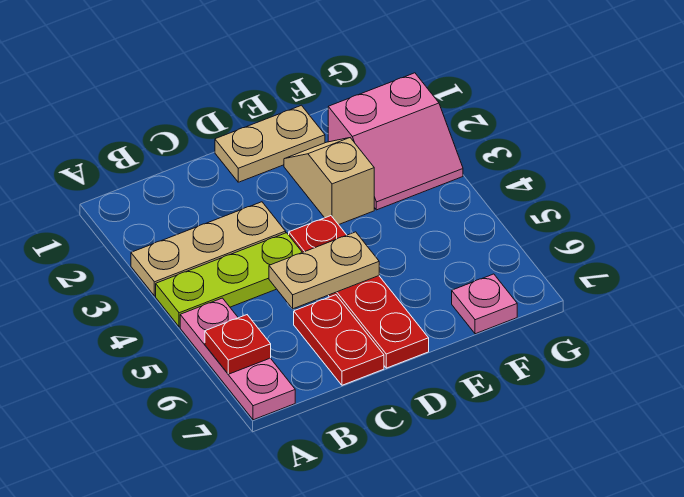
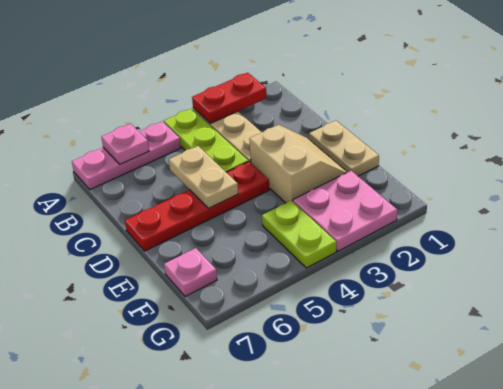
red 1x1 plate [205,315,271,374] -> pink 1x1 plate [101,124,149,164]
red 1x2 plate [294,295,384,385] -> red 1x2 plate moved to [192,73,266,123]
tan 1x2 slope [284,138,374,225] -> tan 2x2 slope [249,125,347,203]
pink 2x2 slope [328,73,463,210] -> pink 2x2 plate [293,171,397,251]
none -> lime 1x2 plate [262,201,336,268]

